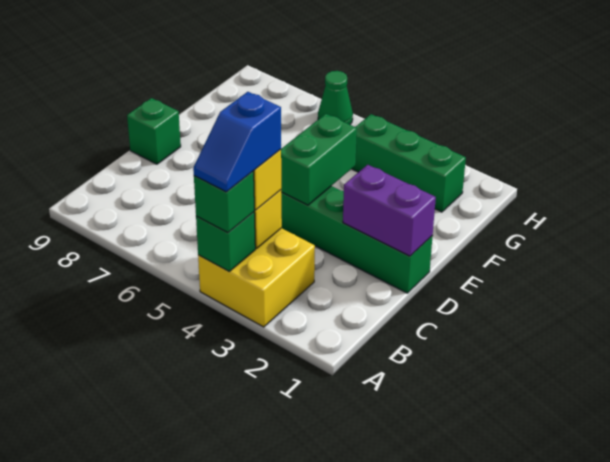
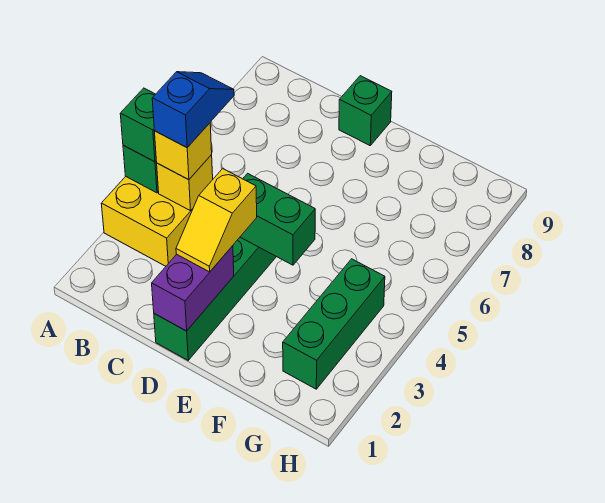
blue 1x2 slope [193,92,281,192] -> blue 1x2 slope turned to [152,72,234,147]
none -> yellow 1x2 slope [176,169,257,272]
green 1x1 cone [318,71,353,125] -> none

